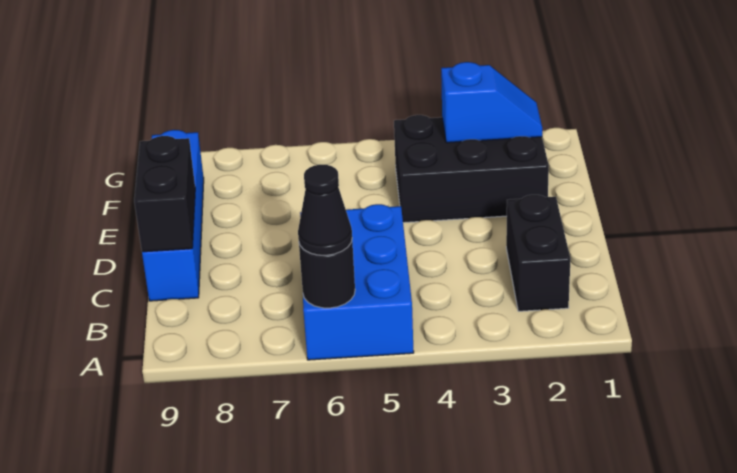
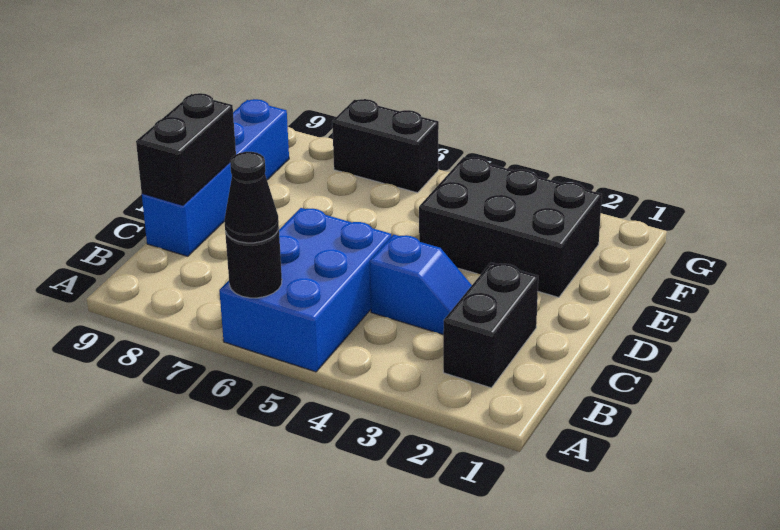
blue 1x2 slope [441,62,542,143] -> blue 1x2 slope moved to [370,235,472,334]
none -> black 1x2 brick [332,99,439,193]

